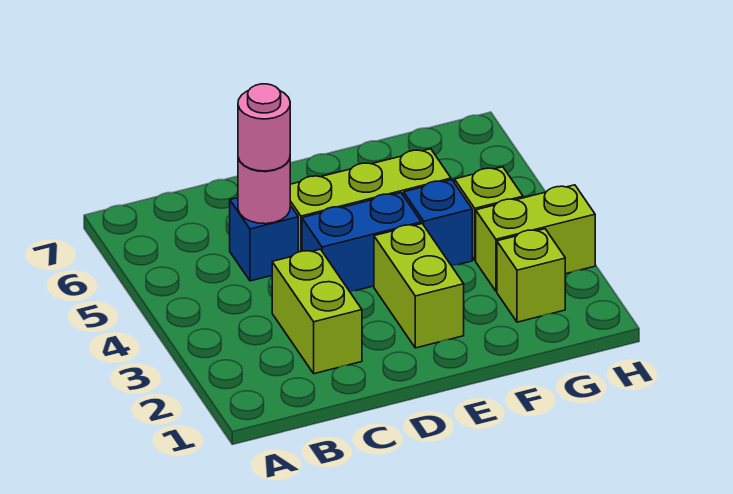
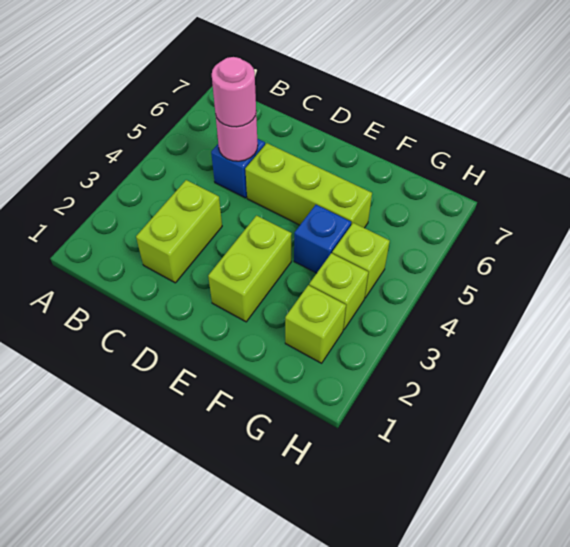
blue 1x2 brick [302,193,421,291] -> none
lime 1x2 brick [476,185,595,291] -> lime 1x1 brick [309,253,368,330]

